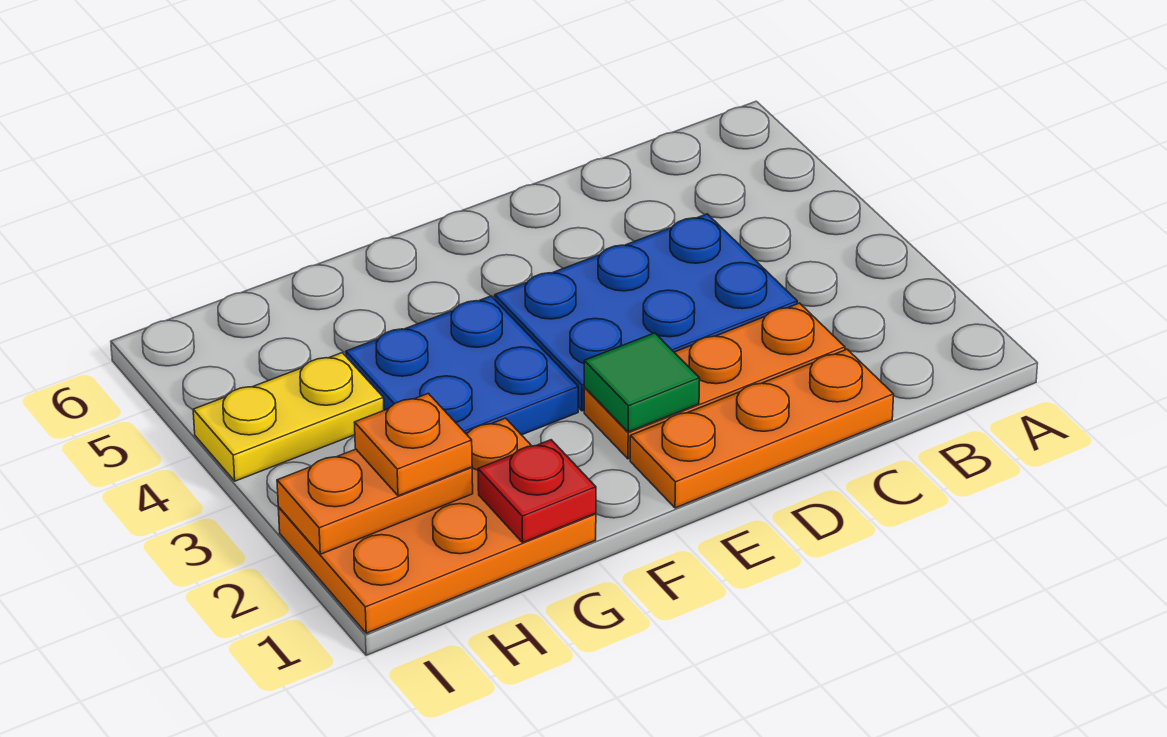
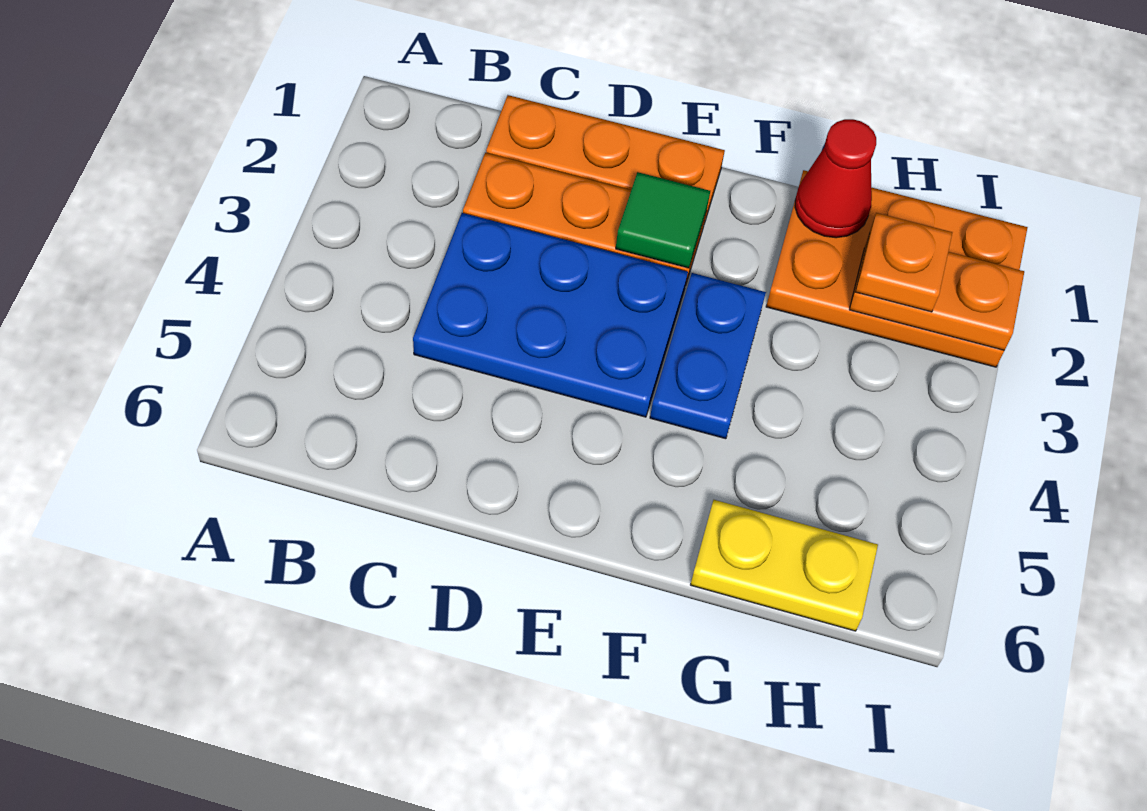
blue 2x2 plate [346,296,578,435] -> blue 1x2 plate [650,273,766,439]
red 1x1 plate [478,440,596,542] -> red 1x1 cone [795,119,876,238]
yellow 1x2 plate [193,353,384,481] -> yellow 1x2 plate moved to [690,500,878,631]

